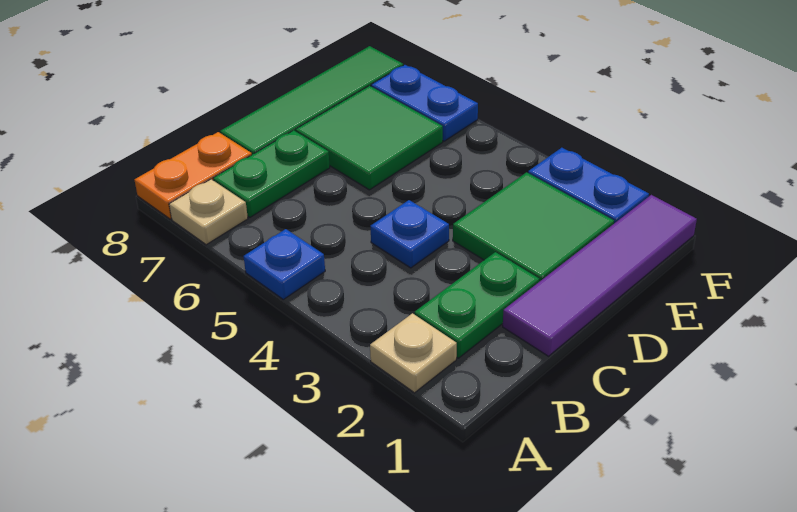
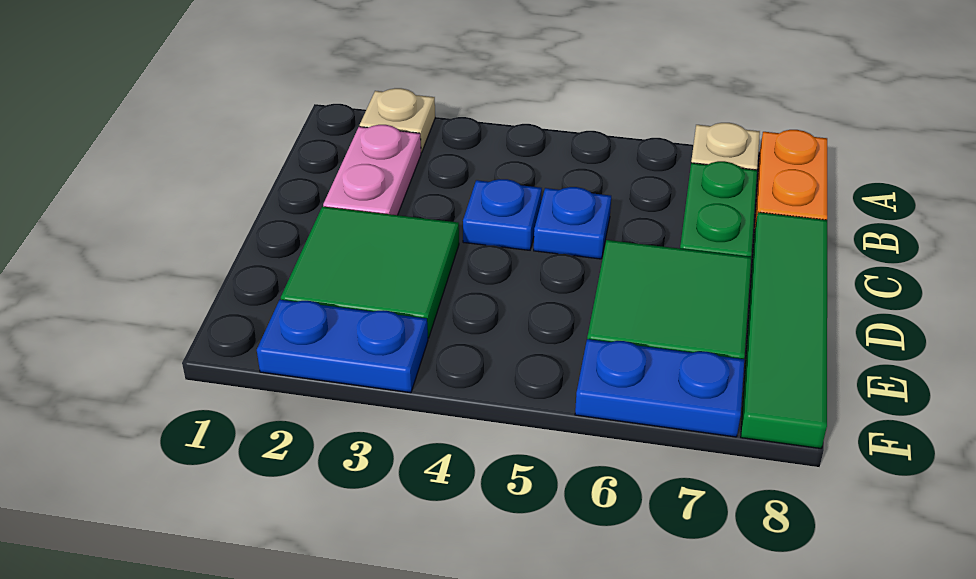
blue 1x1 plate [244,229,325,299] -> blue 1x1 plate moved to [534,187,611,259]
green 1x2 plate [415,252,539,358] -> pink 1x2 plate [323,125,421,215]
purple 1x4 tile [503,195,697,356] -> none

